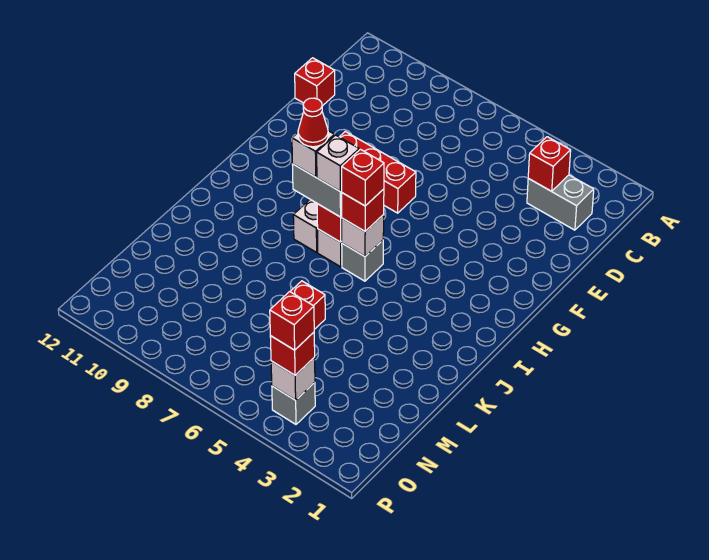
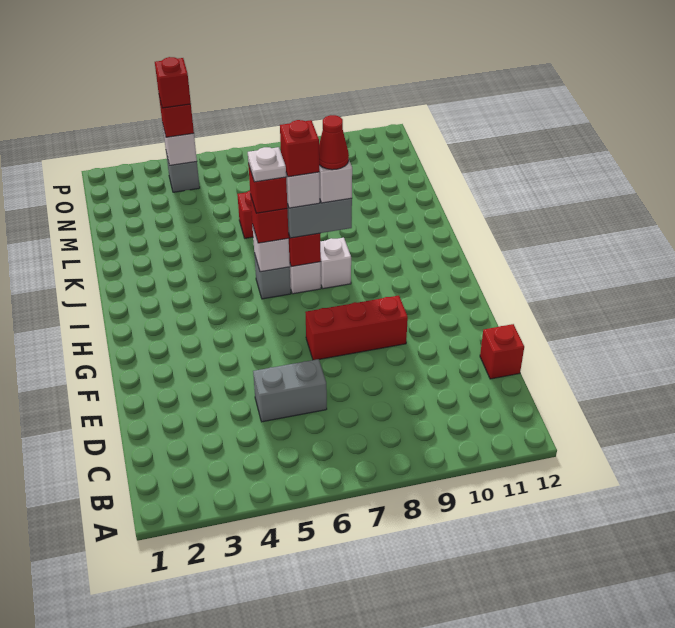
grey 1x2 brick [527,175,594,230] -> grey 1x2 brick moved to [253,359,327,422]
red 1x1 brick [528,137,571,191] -> red 1x1 brick moved to [280,120,319,177]
none -> white 1x1 plate [248,147,286,182]

